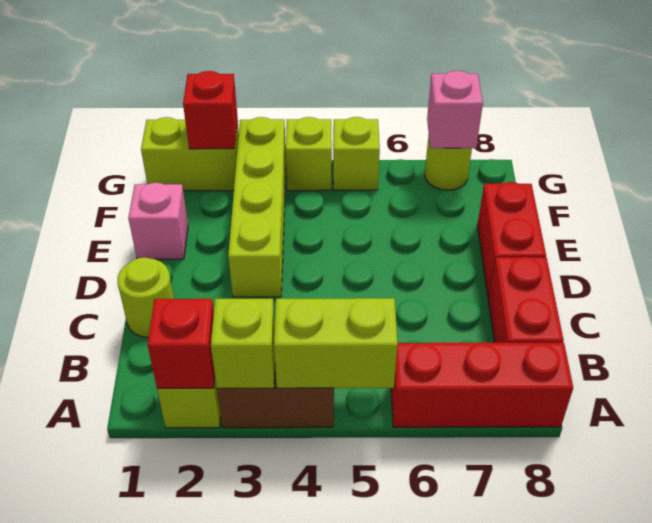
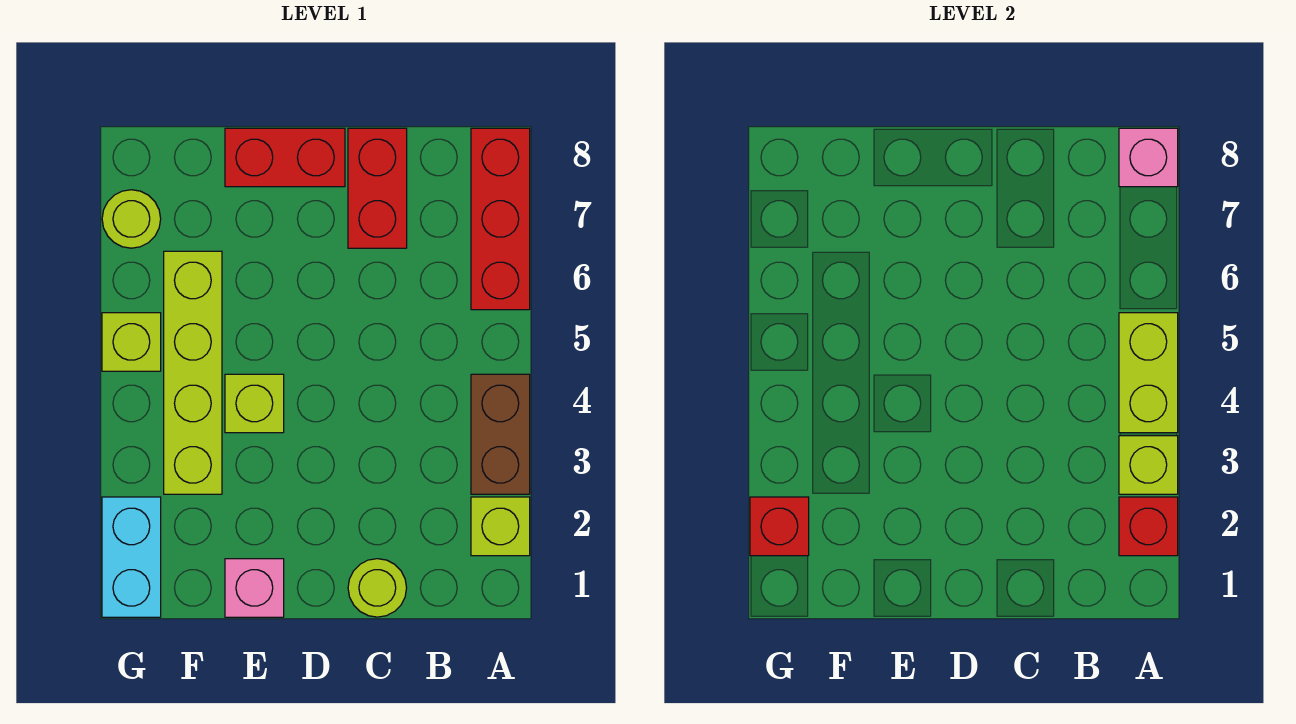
red 1x2 brick [488,257,564,343] -> red 1x2 brick turned to [348,128,407,248]
lime 1x4 brick [228,117,286,297] -> lime 1x4 brick turned to [164,251,222,494]
lime 1x2 brick [141,117,239,191] -> cyan 1x2 brick [102,497,161,617]
lime 1x1 brick [286,117,332,191] -> lime 1x1 brick moved to [225,374,284,433]
pink 1x1 brick [427,71,483,148] -> pink 1x1 brick moved to [1119,128,1178,187]

